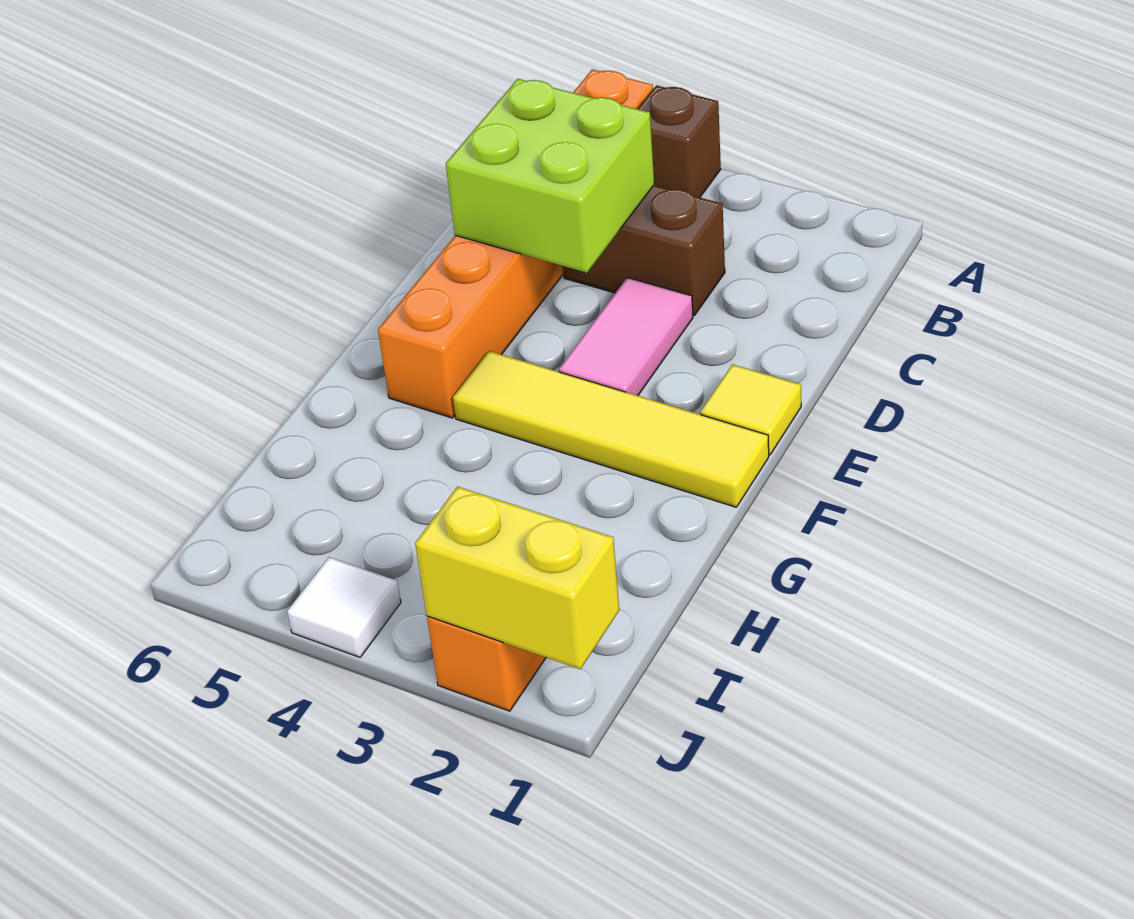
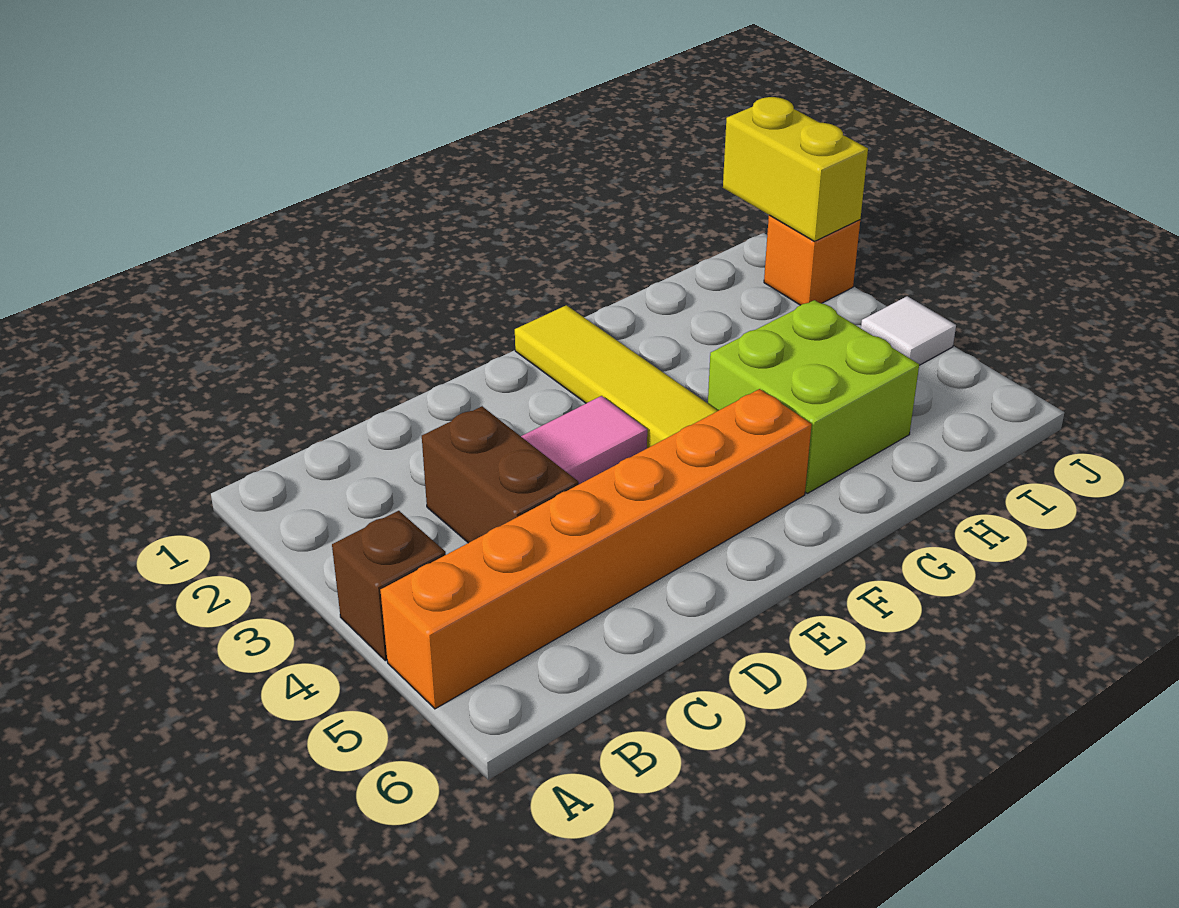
lime 2x2 brick [446,79,654,273] -> lime 2x2 brick moved to [708,300,919,493]
yellow 1x1 tile [700,364,801,455] -> none

